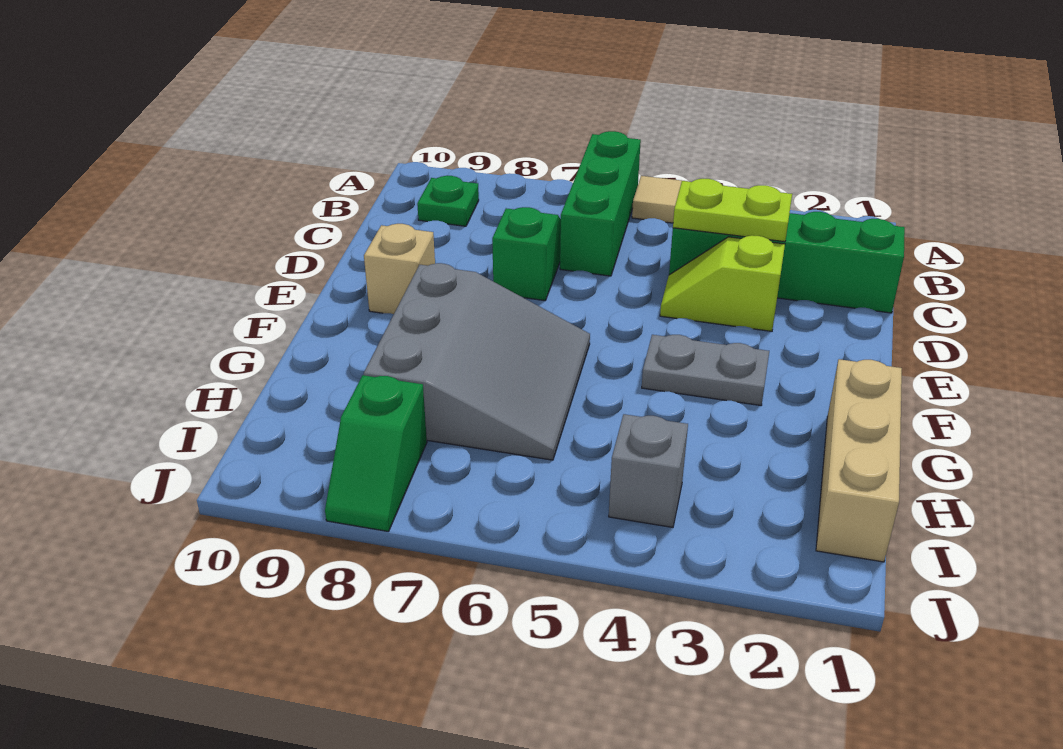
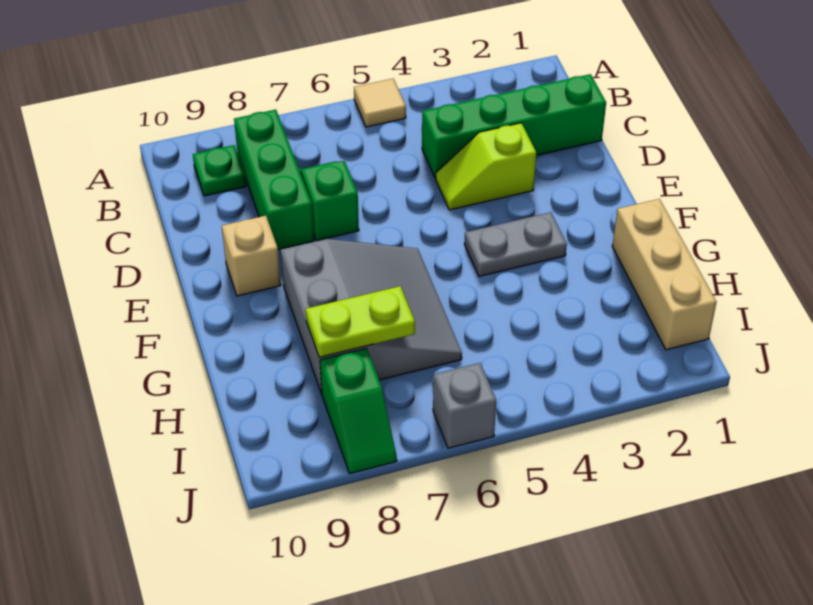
green 1x3 brick [560,131,641,276] -> green 1x3 brick moved to [234,110,314,249]
lime 1x2 plate [673,179,792,242] -> lime 1x2 plate moved to [306,286,415,357]
grey 1x1 brick [609,414,688,527] -> grey 1x1 brick moved to [433,363,496,448]

